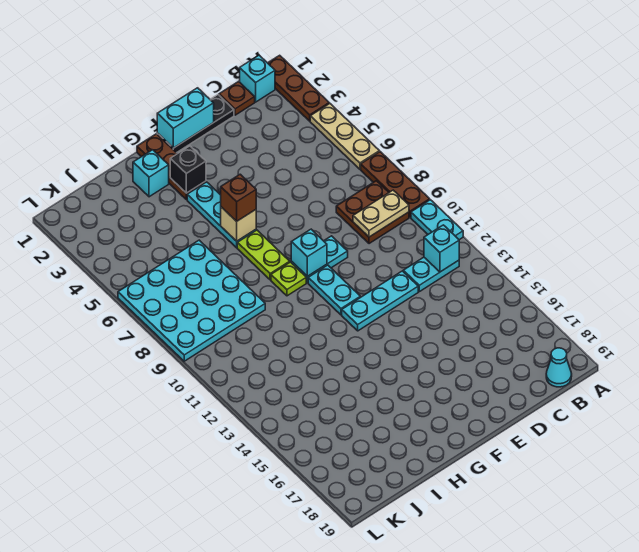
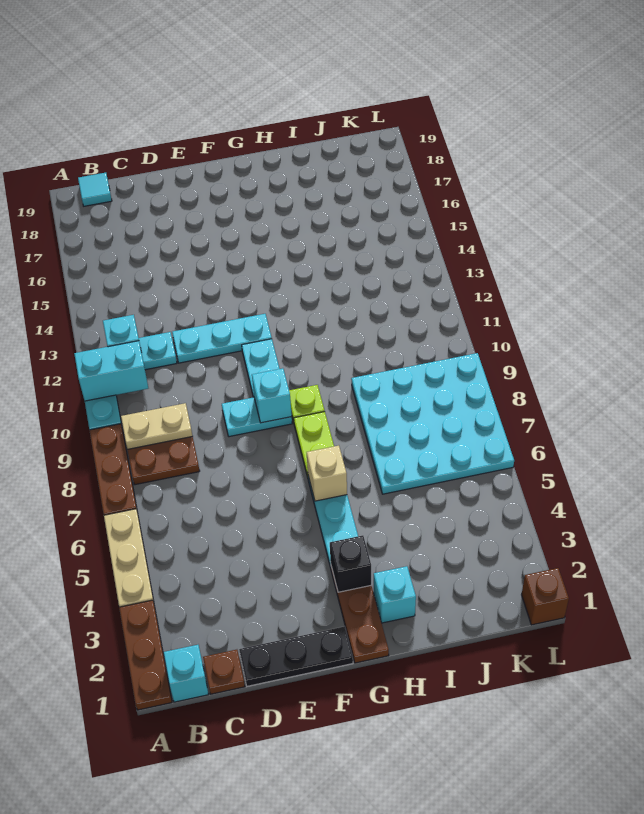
cyan 1x1 cone [546,348,572,387] -> cyan 1x1 tile [78,173,112,206]
cyan 1x2 brick [157,88,214,148] -> cyan 1x2 brick moved to [74,341,148,401]
brown 1x1 brick [221,174,256,221] -> brown 1x1 brick moved to [522,568,569,625]

